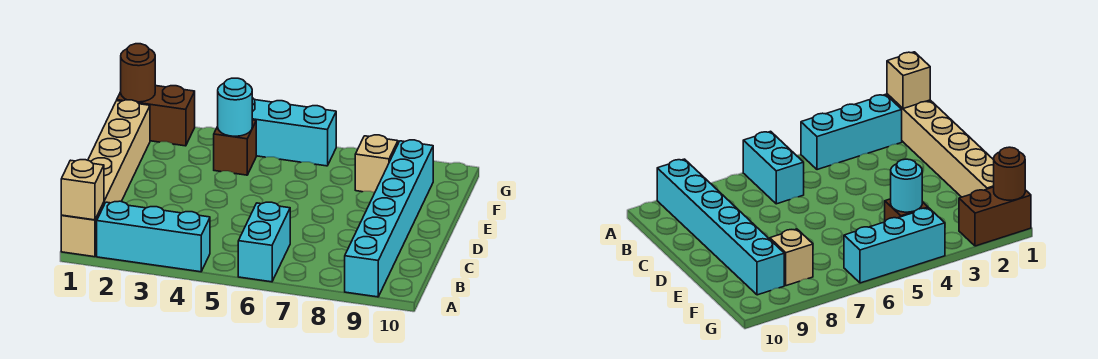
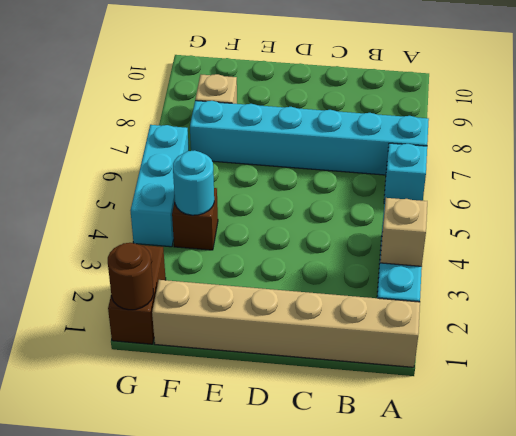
tan 1x1 brick [61,160,104,220] -> tan 1x1 brick moved to [380,198,427,266]
cyan 1x2 brick [238,202,290,282] -> cyan 1x1 brick [384,143,427,204]
cyan 1x6 brick [345,140,433,297] -> cyan 1x6 brick moved to [190,101,429,175]

